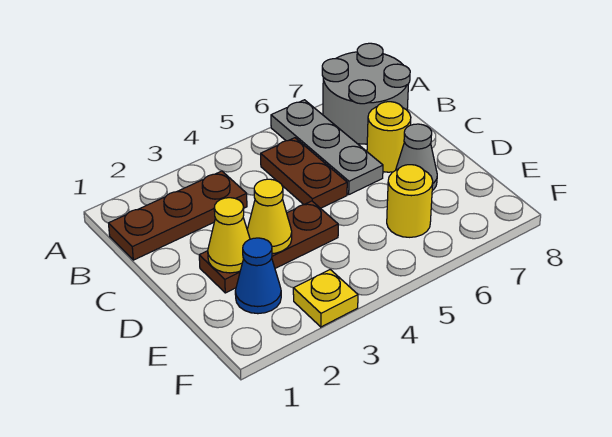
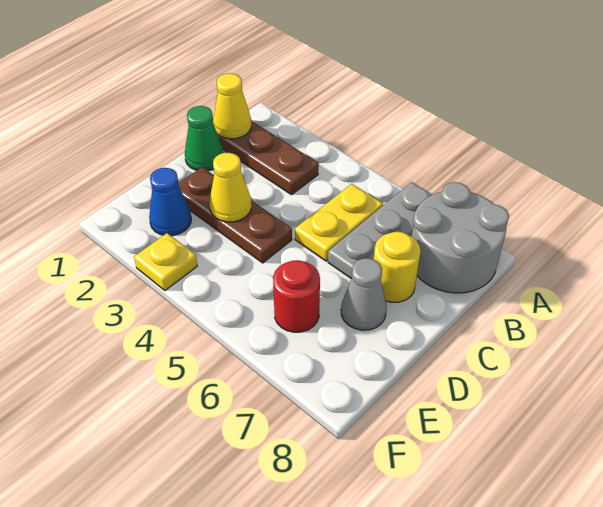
brown 1x2 plate [261,138,347,208] -> yellow 1x2 plate [295,184,383,261]
none -> green 1x1 cone [185,106,223,171]
yellow 1x1 cone [208,198,250,273] -> yellow 1x1 cone moved to [213,73,251,139]
yellow 1x1 round brick [387,165,433,237] -> red 1x1 round brick [273,260,320,332]

